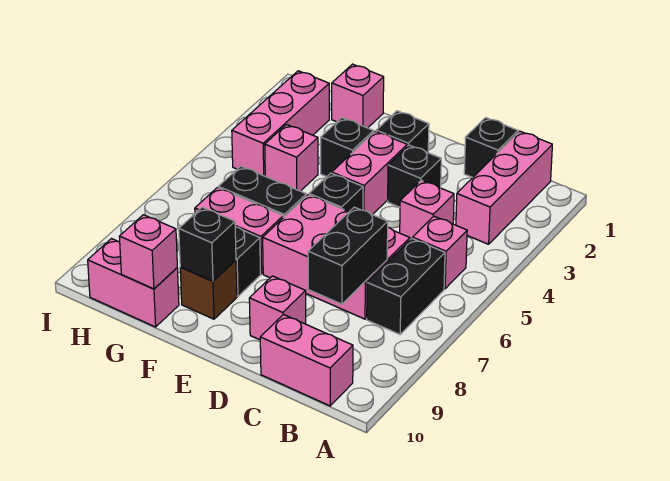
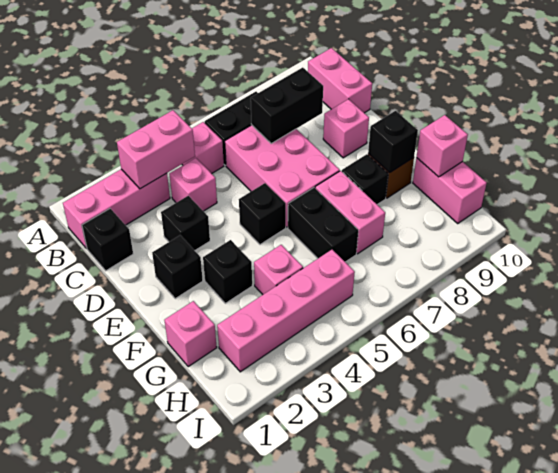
pink 1x2 brick [332,131,407,215] -> pink 1x2 brick moved to [117,110,195,189]
pink 1x3 brick [232,71,329,176] -> pink 1x4 brick [217,250,355,372]

